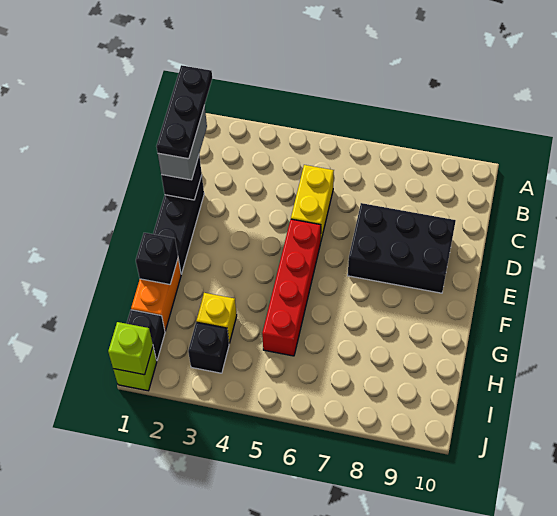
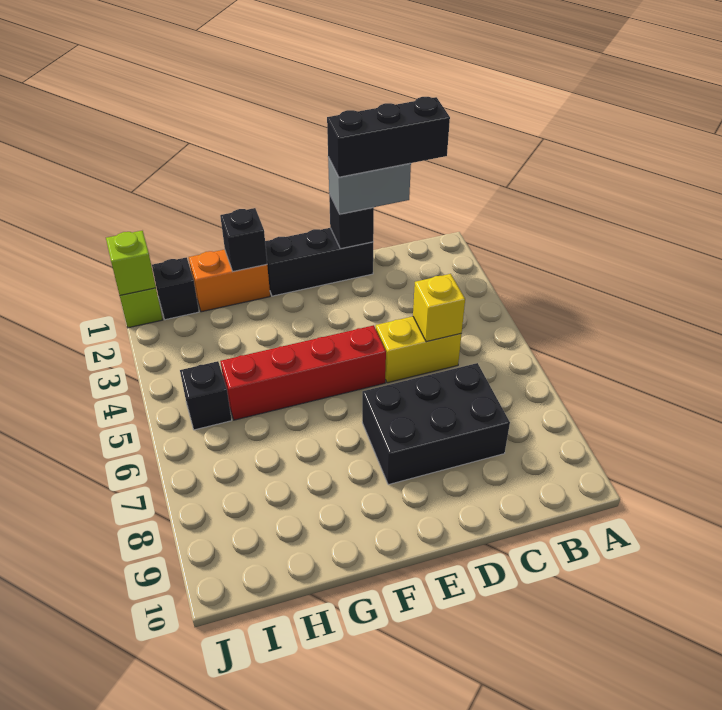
black 1x3 plate [156,65,212,159] -> black 1x3 brick [327,97,450,177]
black 2x3 brick [348,203,456,293] -> black 2x3 brick turned to [362,363,510,485]
yellow 1x1 brick [196,293,237,343] -> yellow 1x1 brick moved to [413,274,465,342]
black 1x1 brick [188,322,229,373] -> black 1x1 brick moved to [180,361,232,430]

